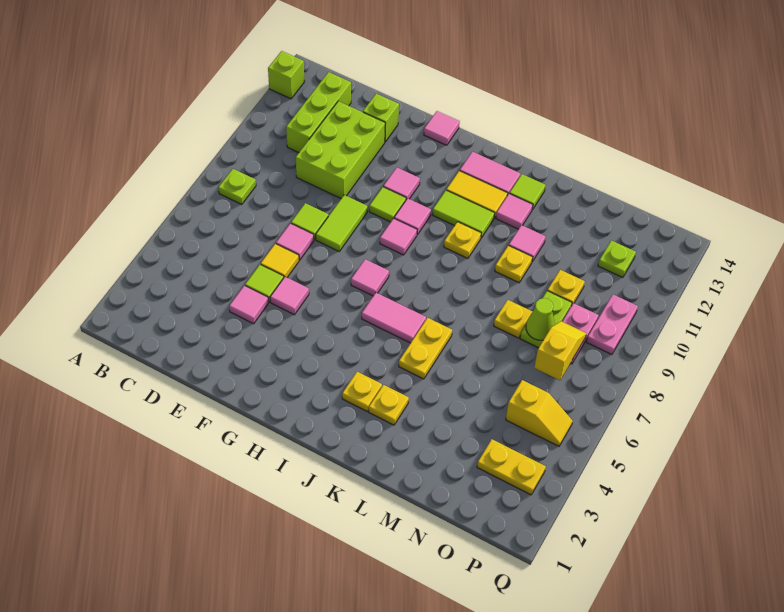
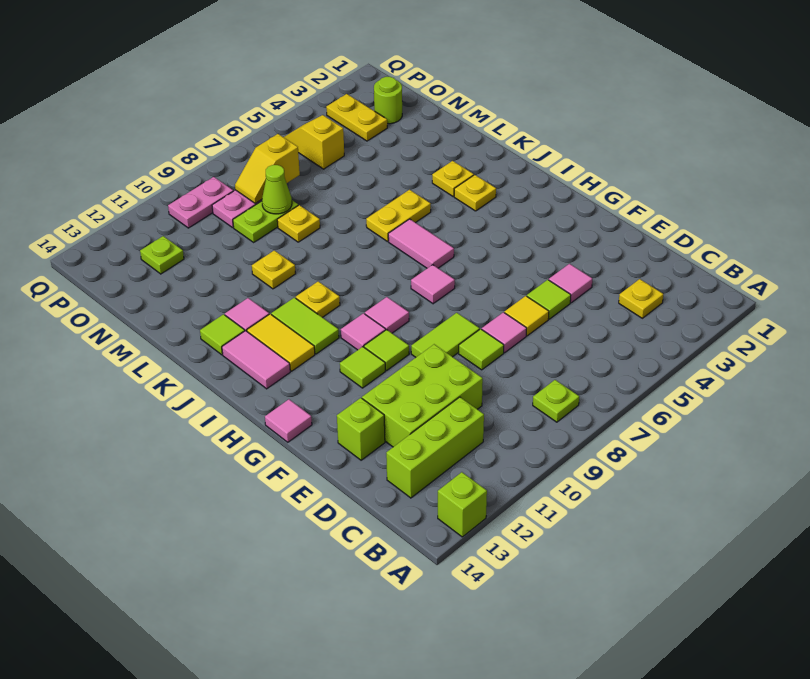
pink 1x1 tile [270,277,309,315] -> none
pink 1x1 tile [383,167,420,200] -> lime 1x1 tile [340,347,385,388]
pink 1x1 tile [509,225,546,262] -> none
yellow 1x1 plate [547,270,585,306] -> yellow 1x1 plate moved to [619,279,663,318]
none -> lime 1x1 round brick [374,77,402,124]

